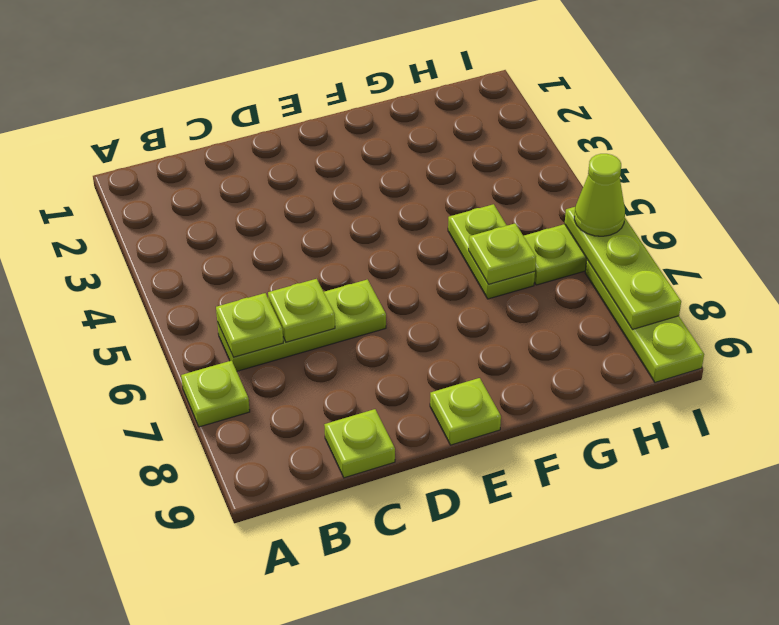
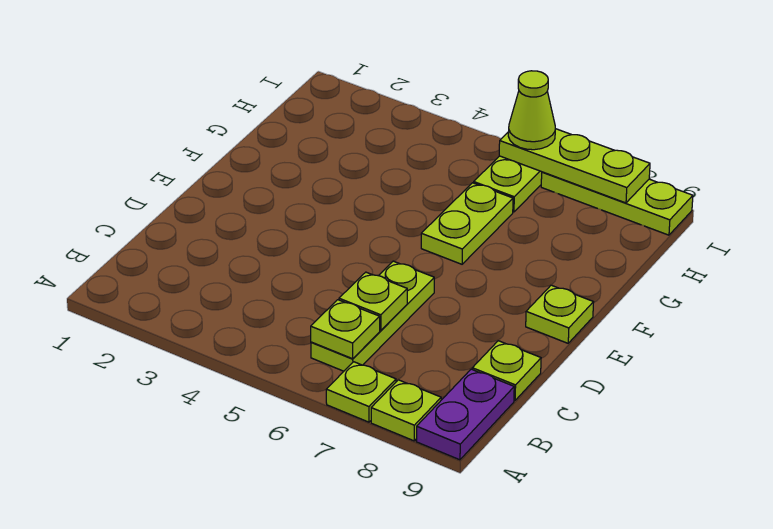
none -> purple 1x2 plate [416,369,514,460]
lime 1x2 plate [448,204,535,299] -> lime 1x2 plate turned to [421,183,513,264]
lime 1x1 plate [469,223,536,284] -> lime 1x1 plate moved to [371,380,441,441]

